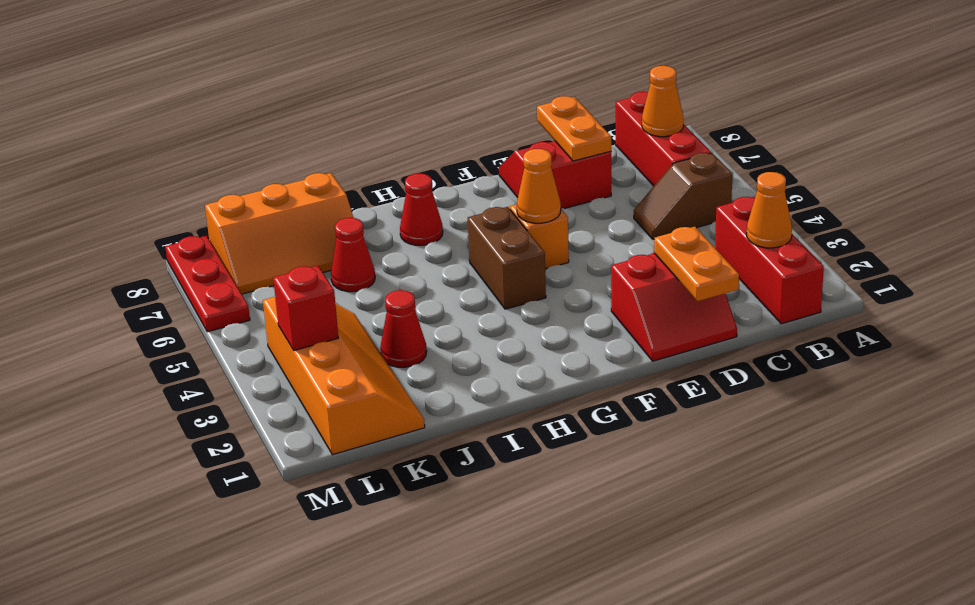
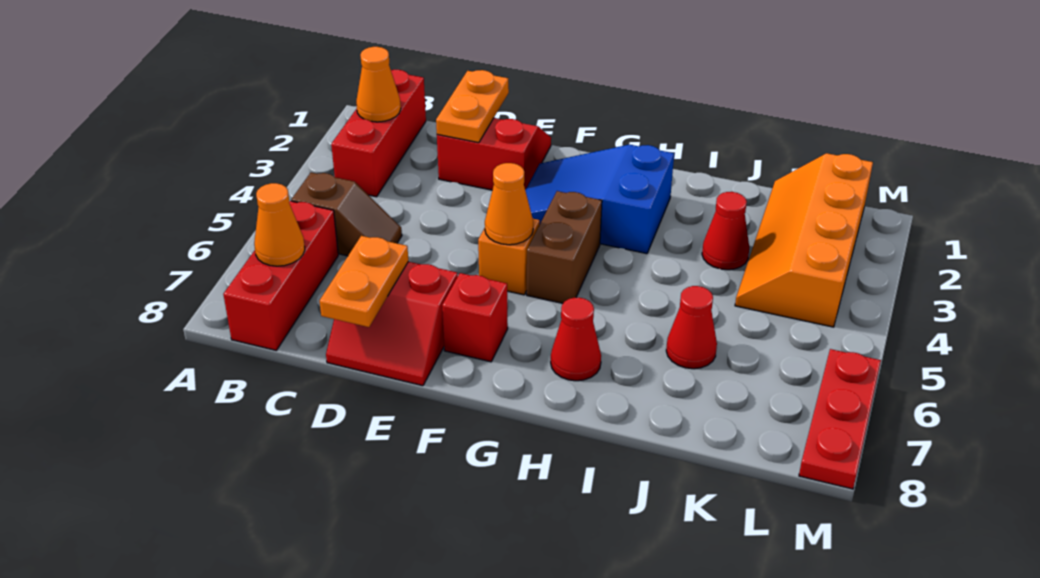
none -> blue 2x3 slope [525,145,674,254]
orange 2x3 slope [205,173,354,294] -> none
red 1x1 brick [273,266,338,350] -> red 1x1 brick moved to [442,273,508,362]

